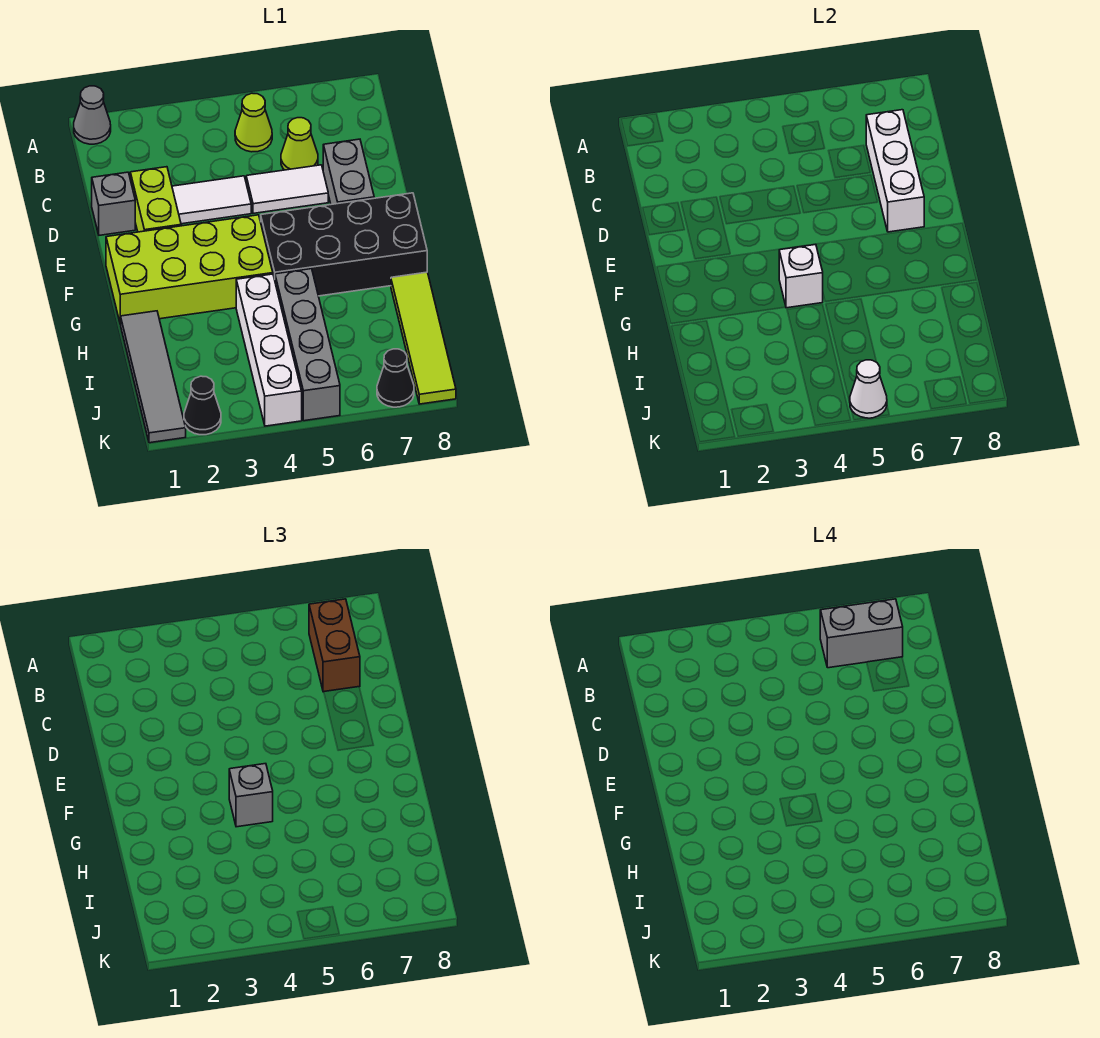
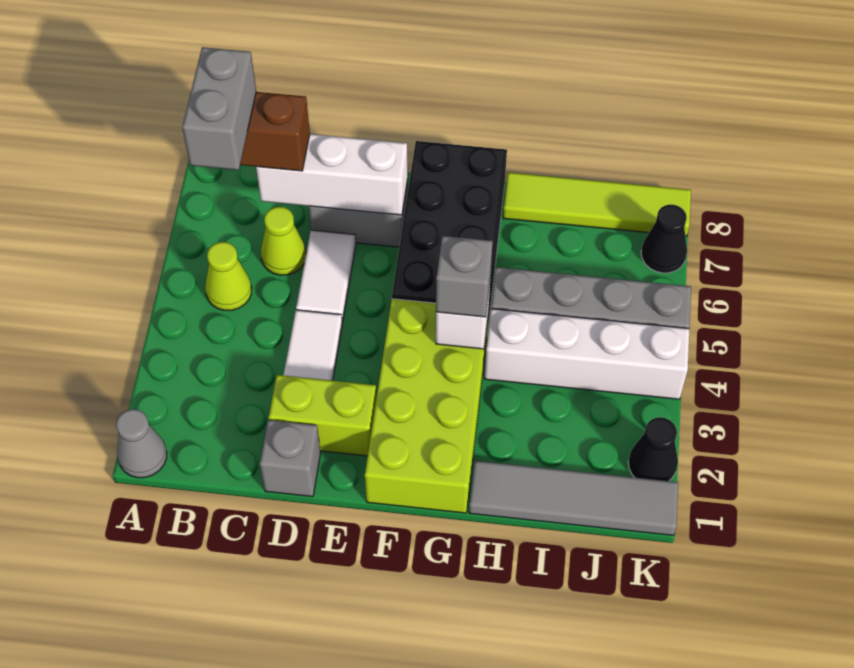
white 1x1 cone [850,360,887,418] -> none

